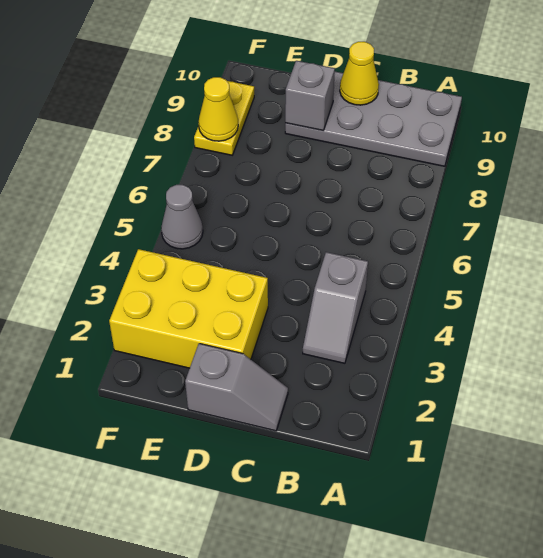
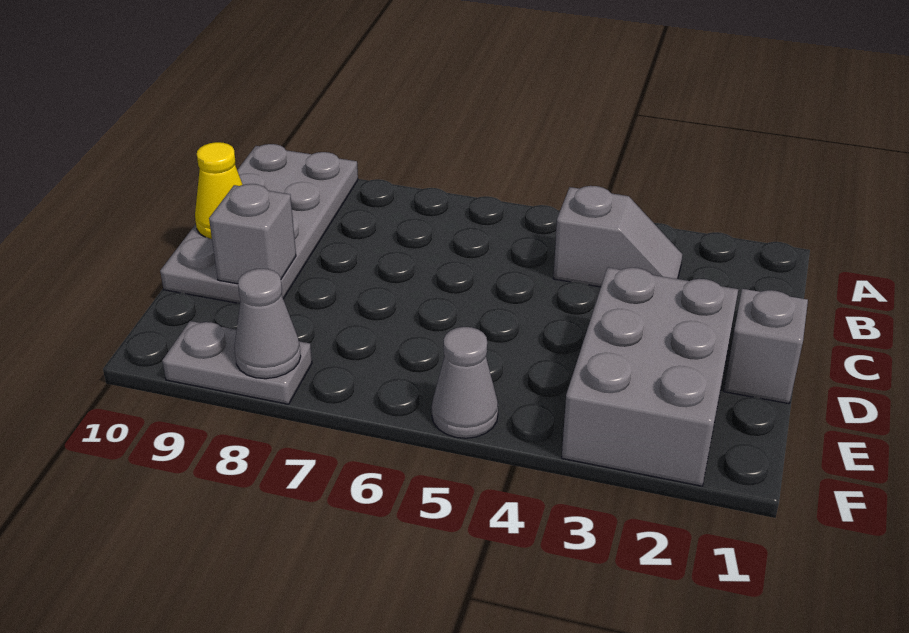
yellow 2x3 brick [109,249,268,368] -> grey 2x3 brick [562,268,738,486]
yellow 1x2 plate [194,81,254,155] -> grey 1x2 plate [162,321,312,404]
yellow 1x1 cone [199,77,238,141] -> grey 1x1 cone [234,269,301,379]

